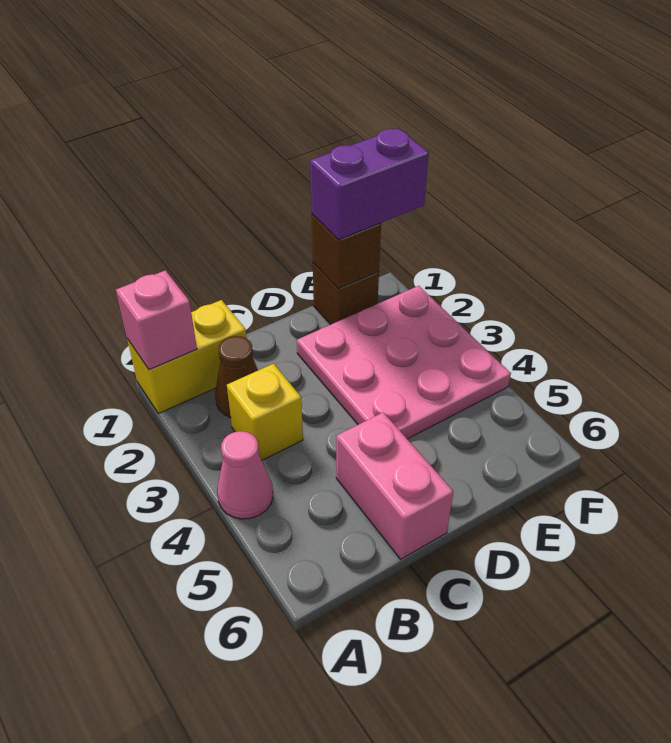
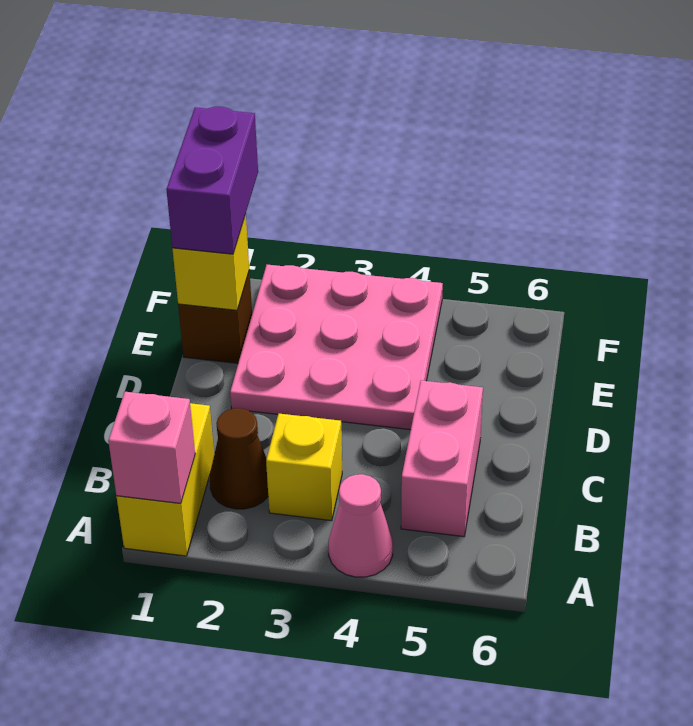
pink 1x2 brick [336,412,453,559] -> pink 1x2 brick turned to [401,380,483,537]
brown 1x1 brick [312,214,381,289] -> yellow 1x1 brick [172,215,249,310]

